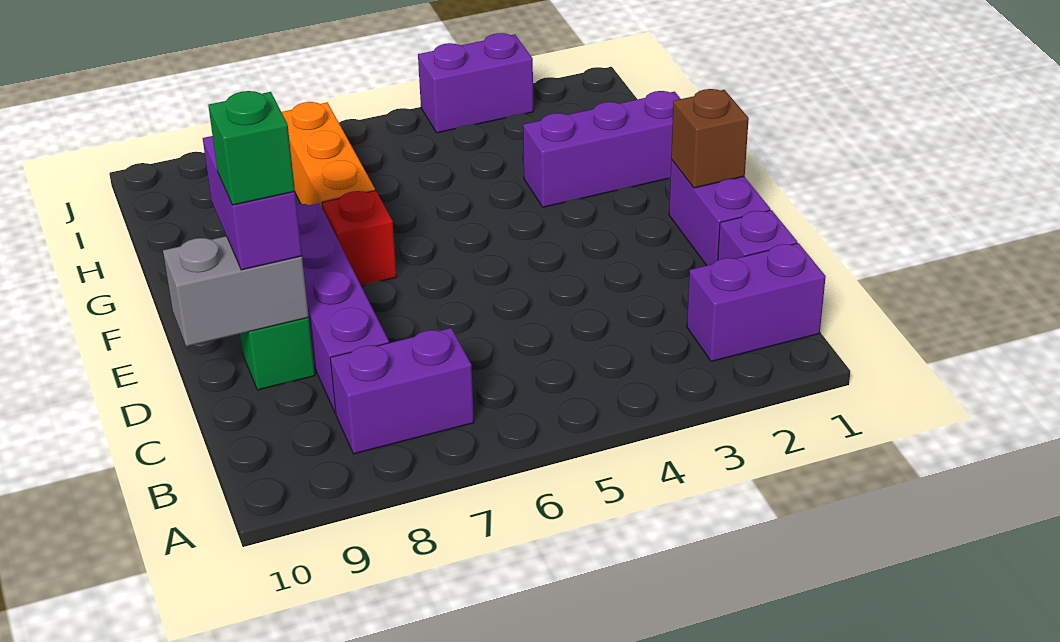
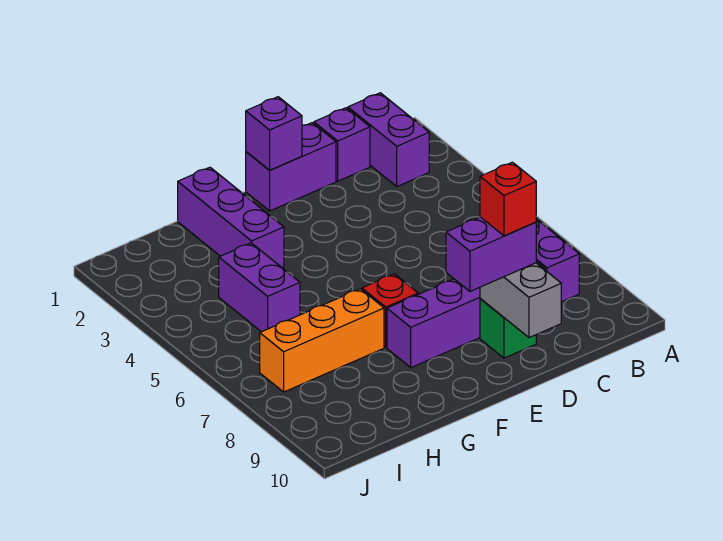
green 1x1 brick [208,91,295,205] -> red 1x1 brick [480,162,536,236]
brown 1x1 brick [671,89,749,188] -> purple 1x1 brick [246,97,302,170]
purple 1x2 brick [418,33,533,133] -> purple 1x2 brick moved to [219,243,300,332]

